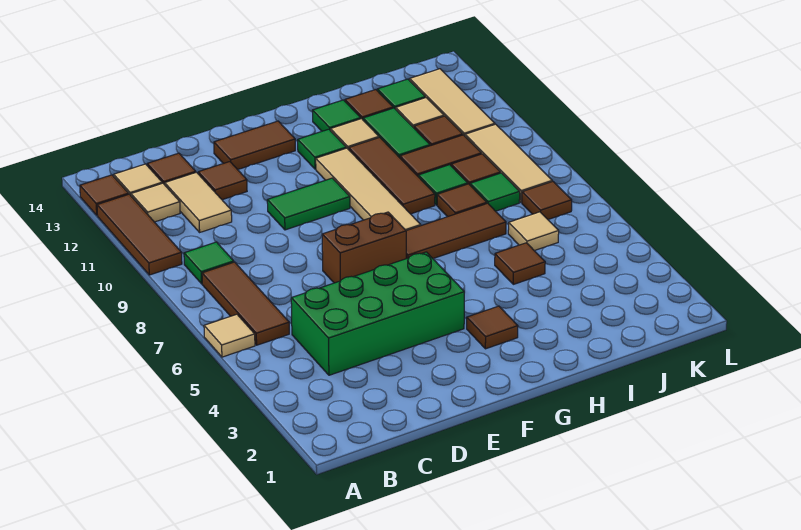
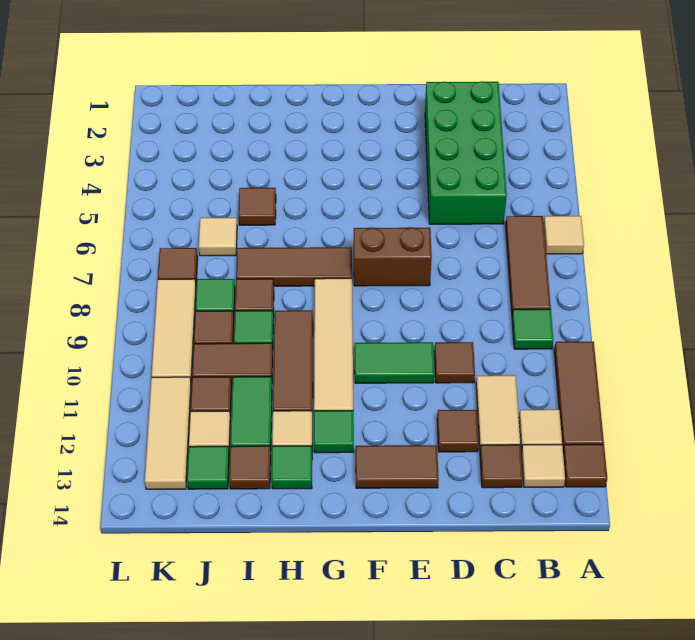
green 2x4 brick [291,252,464,375] -> green 2x4 brick turned to [425,81,507,224]
brown 1x1 tile [467,306,518,349] -> brown 1x1 tile moved to [434,342,475,383]

